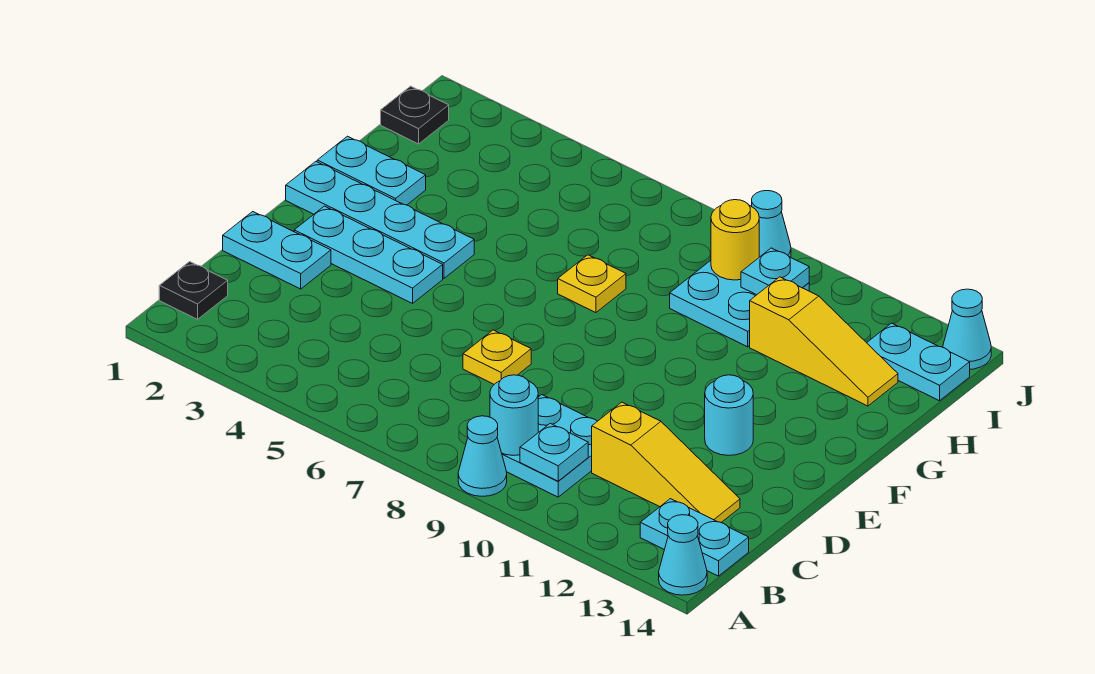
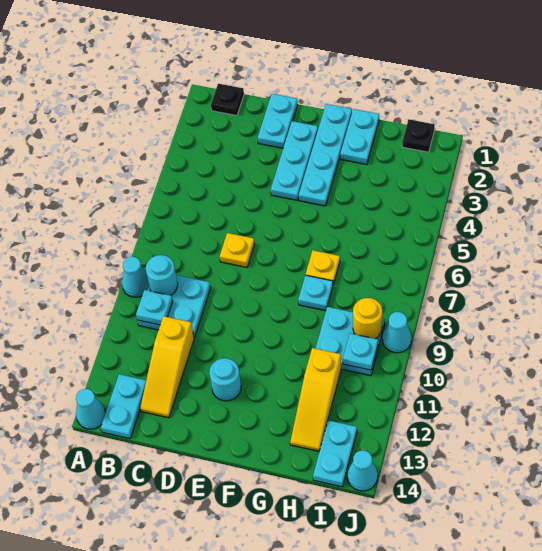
none -> cyan 1x1 plate [298,275,333,311]

